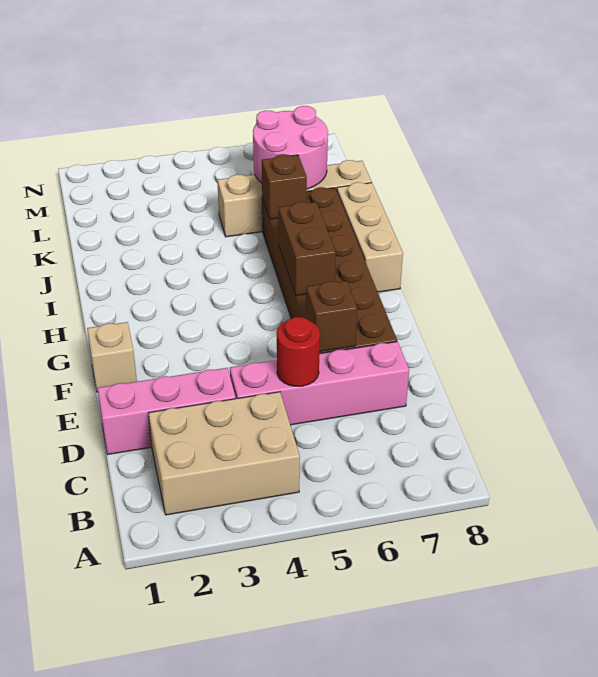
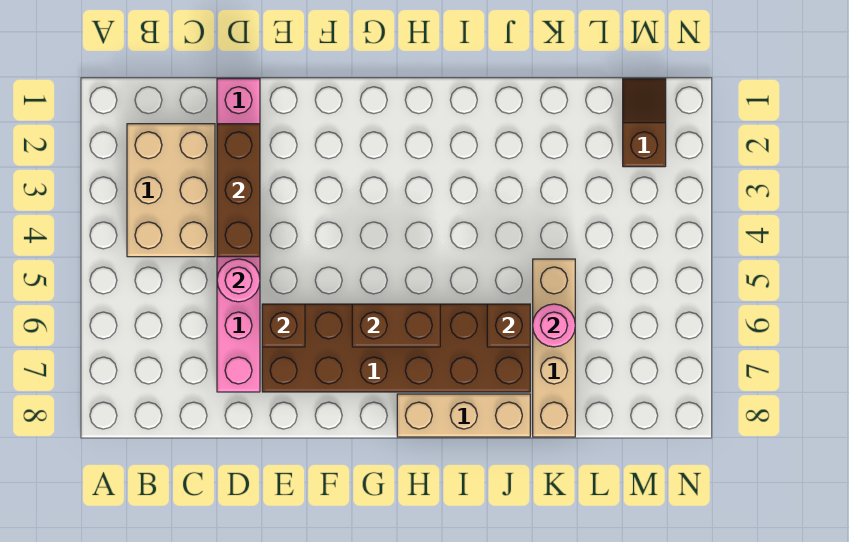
none -> brown 1x3 brick [217,124,260,257]
red 1x1 round brick [277,317,320,386] -> pink 1x1 round brick [217,259,260,302]
tan 1x1 brick [87,322,137,392] -> none
pink 2x2 round brick [253,106,328,189] -> pink 1x1 round brick [533,304,575,347]
none -> brown 1x2 slope [623,79,666,167]

